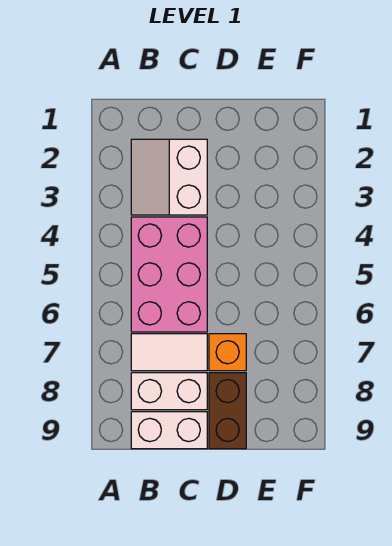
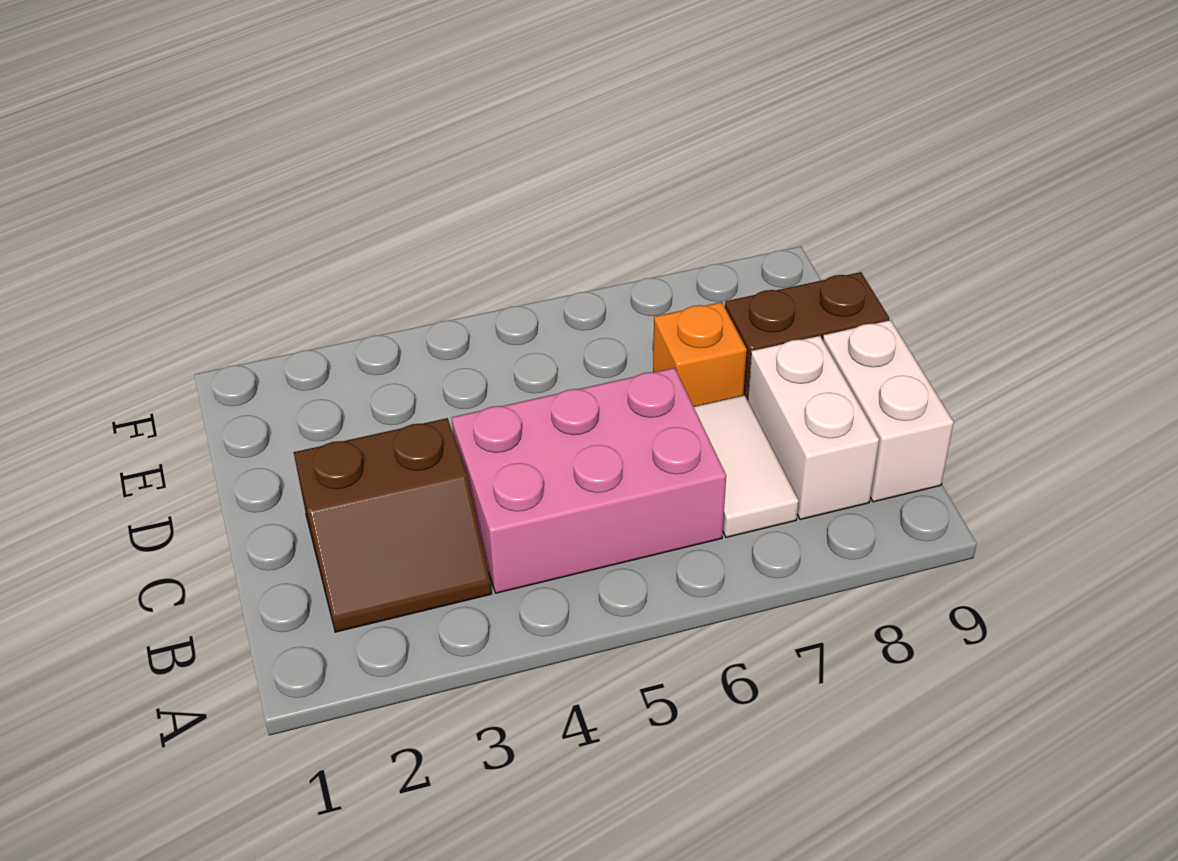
white 2x2 slope [131,139,207,215] -> brown 2x2 slope [294,418,492,632]

